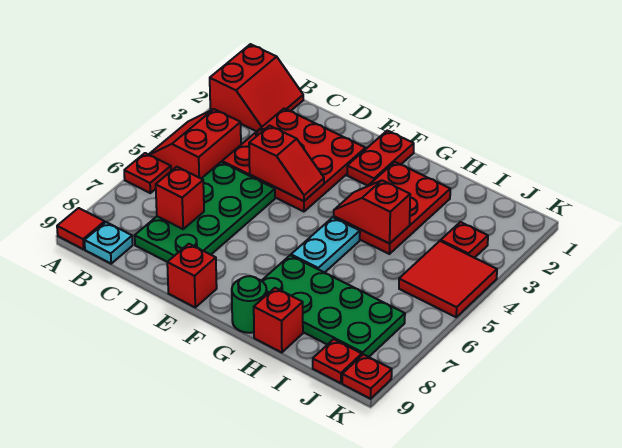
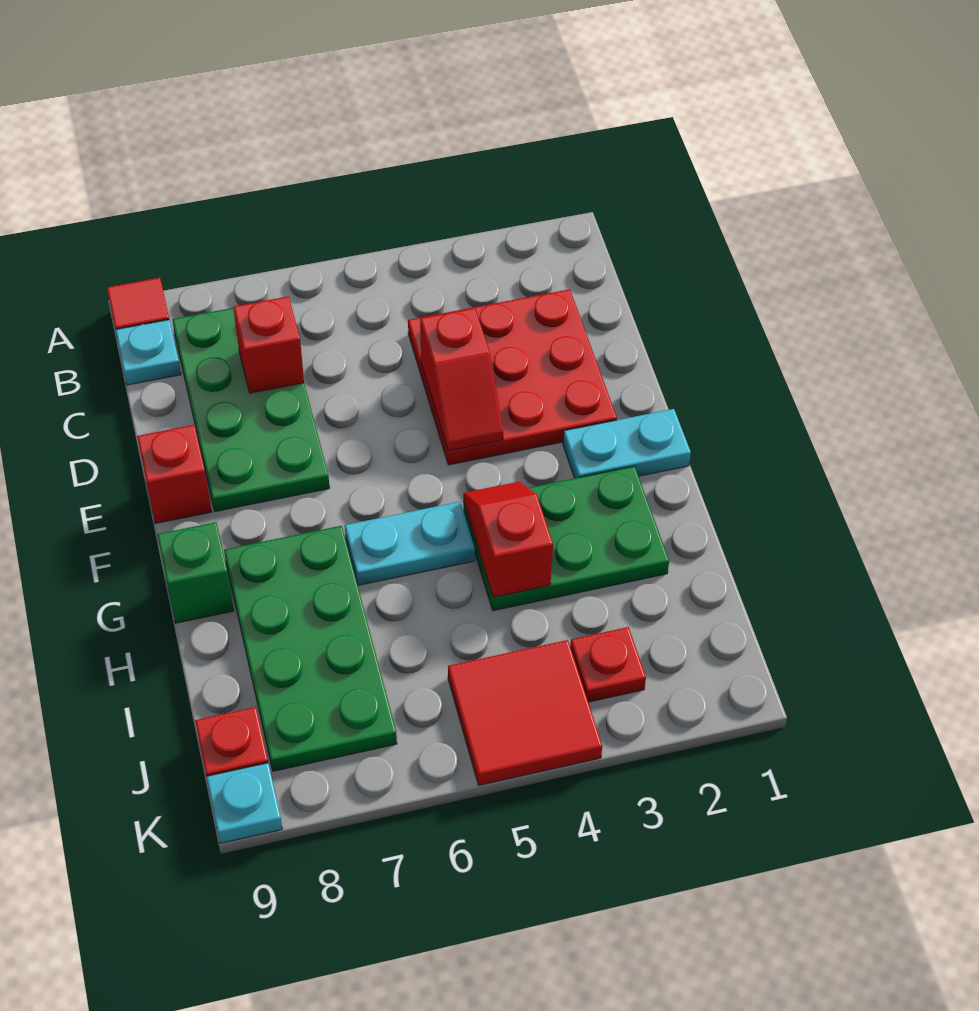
red 2x2 slope [210,44,303,131] -> none
red 2x2 slope [149,109,241,178] -> none
red 1x1 plate [124,153,171,193] -> none
green 2x4 plate [135,162,275,262] -> green 2x4 plate turned to [172,308,329,511]
red 1x2 plate [347,131,414,186] -> cyan 1x2 plate [563,409,691,478]
red 2x3 plate [334,162,450,254] -> green 2x3 plate [463,466,669,611]
green 1x1 round brick [232,276,267,333] -> green 1x1 brick [157,522,234,623]
red 1x1 brick [254,288,303,353] -> none
red 1x1 plate [342,354,392,399] -> cyan 1x1 plate [207,763,282,843]

